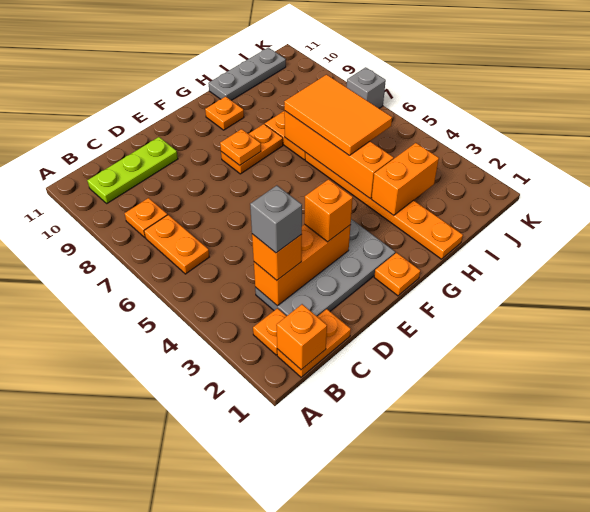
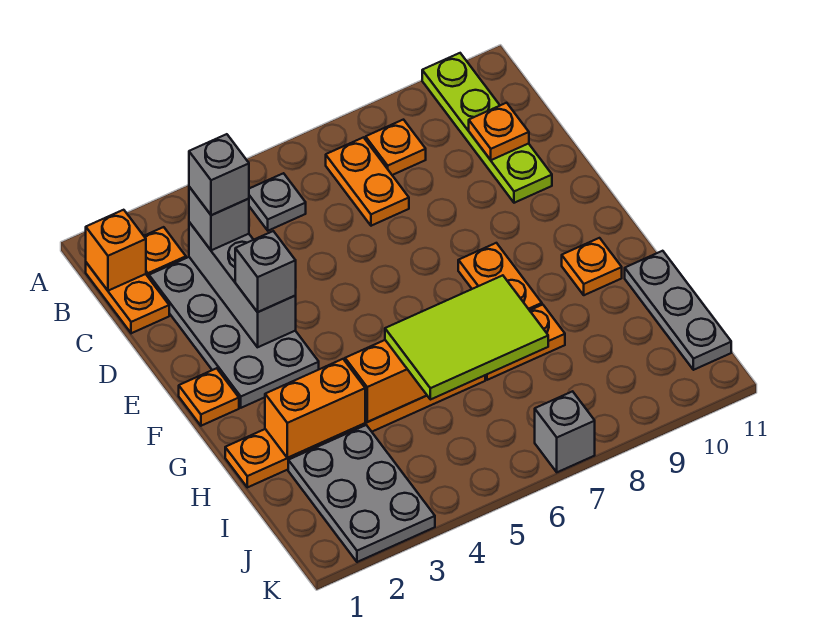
none -> grey 1x1 plate [249,173,306,231]
orange 1x2 plate [144,215,209,274] -> orange 1x2 plate turned to [326,137,409,226]
lime 1x3 plate [87,137,178,203] -> lime 1x4 plate [422,53,552,203]
orange 1x3 brick [254,224,351,306] -> grey 1x3 brick [189,222,296,347]
orange 1x1 brick [252,234,302,280] -> grey 1x1 brick [189,187,249,250]
orange 1x1 brick [304,179,353,242] -> grey 1x1 brick [235,231,296,312]
orange 1x1 plate [220,129,261,165] -> orange 1x1 plate moved to [469,103,529,160]
orange 1x2 brick [371,143,439,215] -> orange 1x2 brick turned to [265,359,365,458]
orange 2x3 tile [284,75,392,155] -> lime 2x3 tile [385,275,548,400]
none -> grey 2x3 plate [288,425,435,562]

